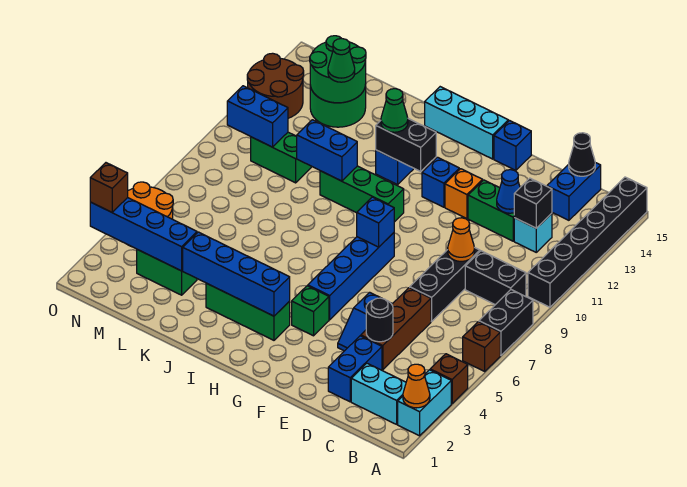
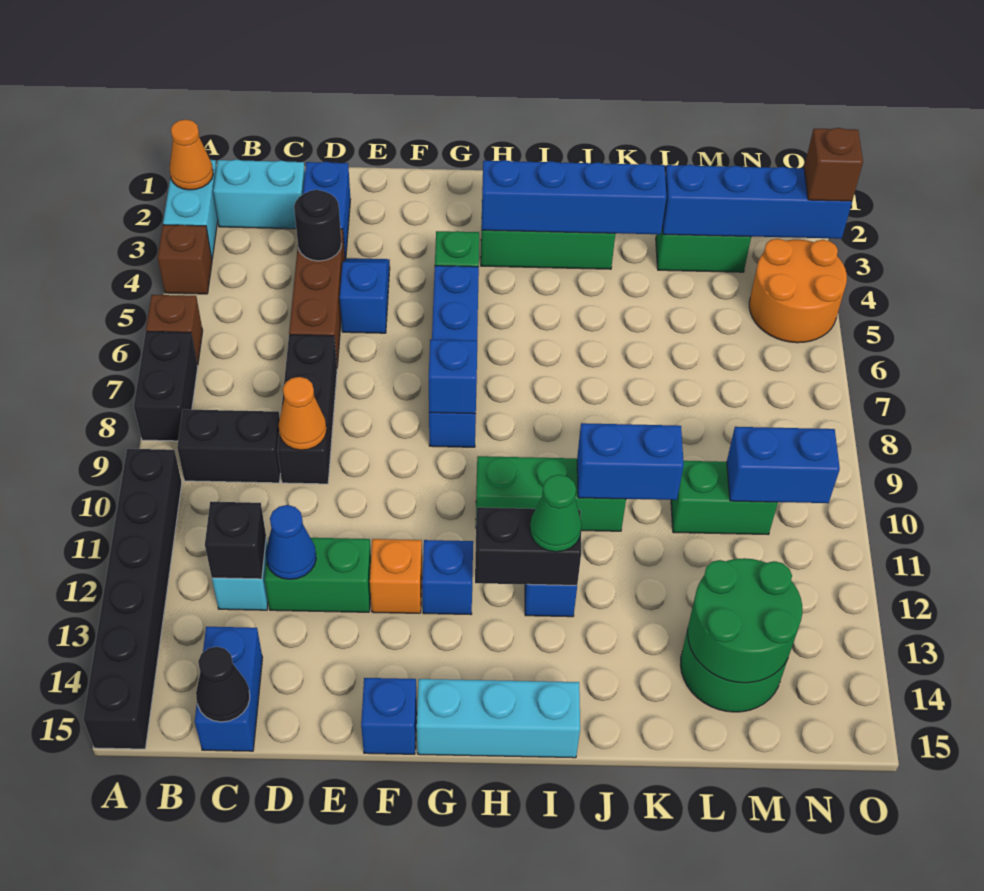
green 1x1 cone [328,39,355,82] -> none
brown 2x2 round brick [247,53,304,118] -> none

